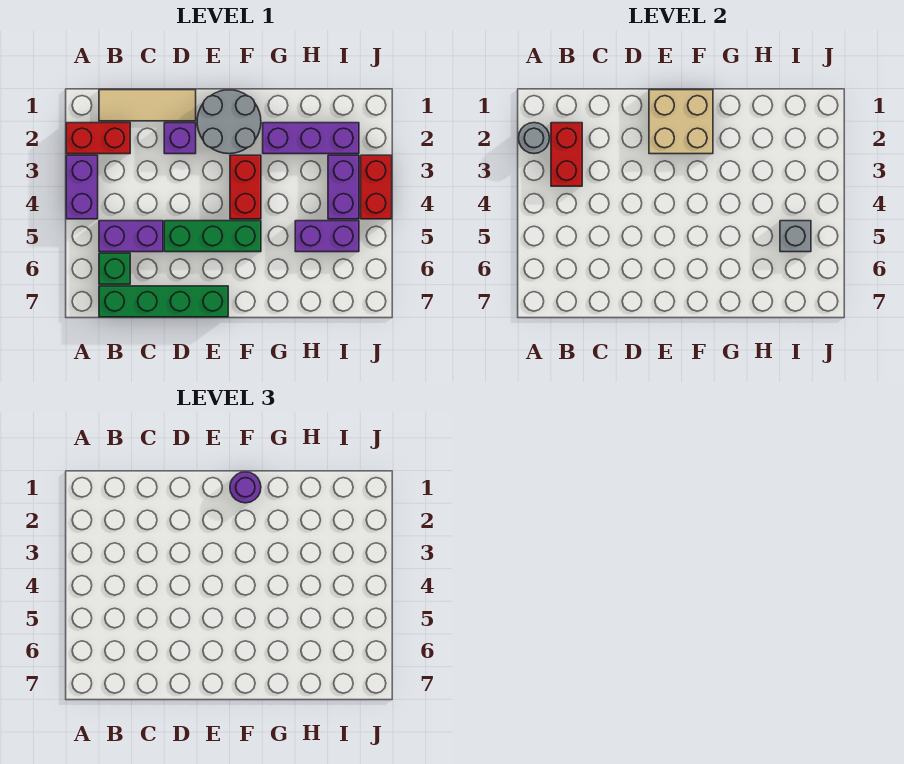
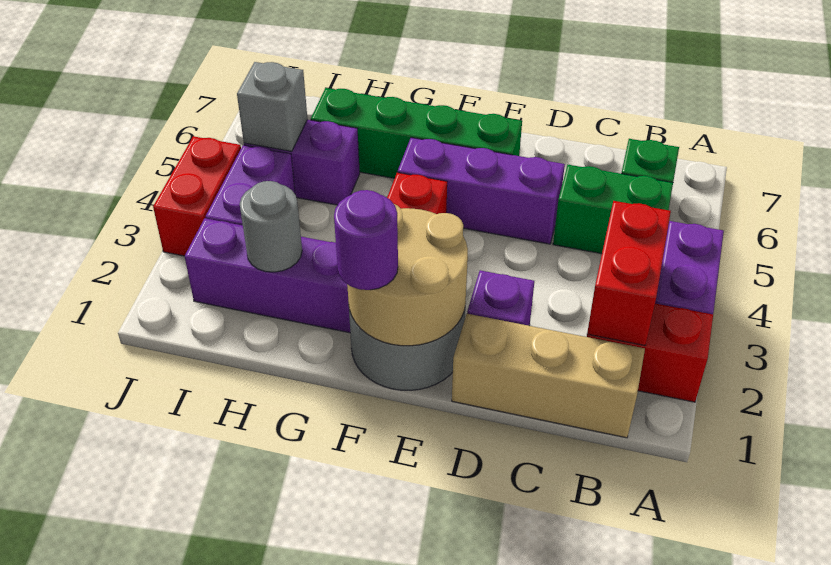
grey 1x1 round brick [519,123,549,154] -> grey 1x1 round brick moved to [240,181,302,272]
tan 1x3 tile [99,90,196,121] -> tan 1x3 brick [452,314,645,438]
purple 1x2 brick [99,221,163,252] -> green 1x2 brick [553,165,673,254]
green 1x4 brick [99,286,228,317] -> green 1x4 brick moved to [311,88,522,178]
green 1x3 brick [164,221,261,252] -> purple 1x3 brick [398,138,565,244]
tan 2x2 brick [649,90,713,154] -> tan 2x2 round brick [347,204,468,346]

